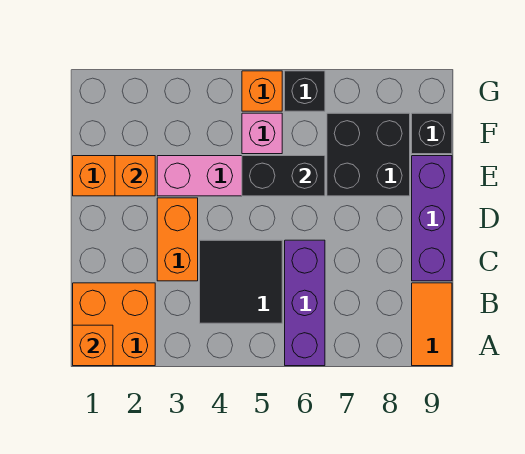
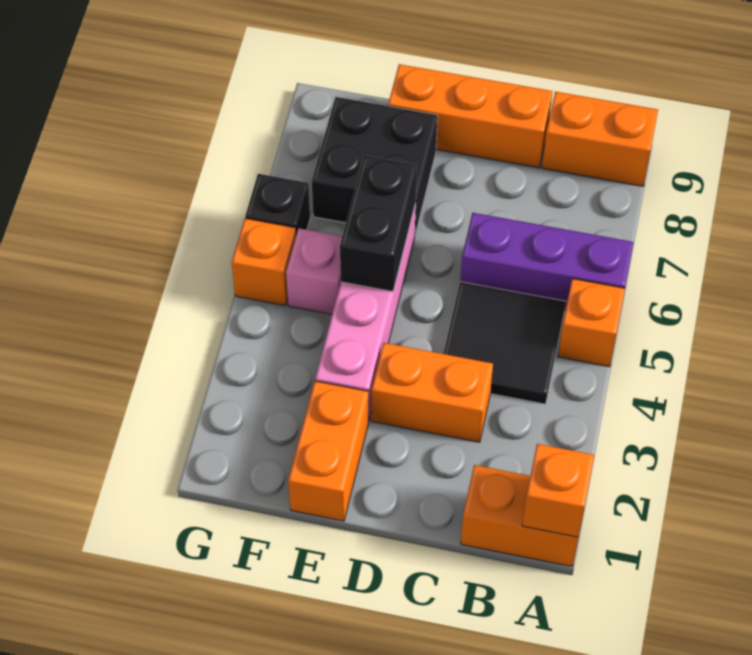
orange 2x2 brick [73,283,155,366] -> orange 1x2 brick [461,465,578,567]
orange 1x2 tile [412,283,452,366] -> orange 1x2 brick [542,92,658,186]
purple 1x3 brick [412,156,452,281] -> orange 1x3 brick [388,64,553,168]
orange 1x1 brick [115,156,155,196] -> orange 1x1 brick moved to [558,279,625,367]
black 1x1 brick [412,113,452,154] -> none

